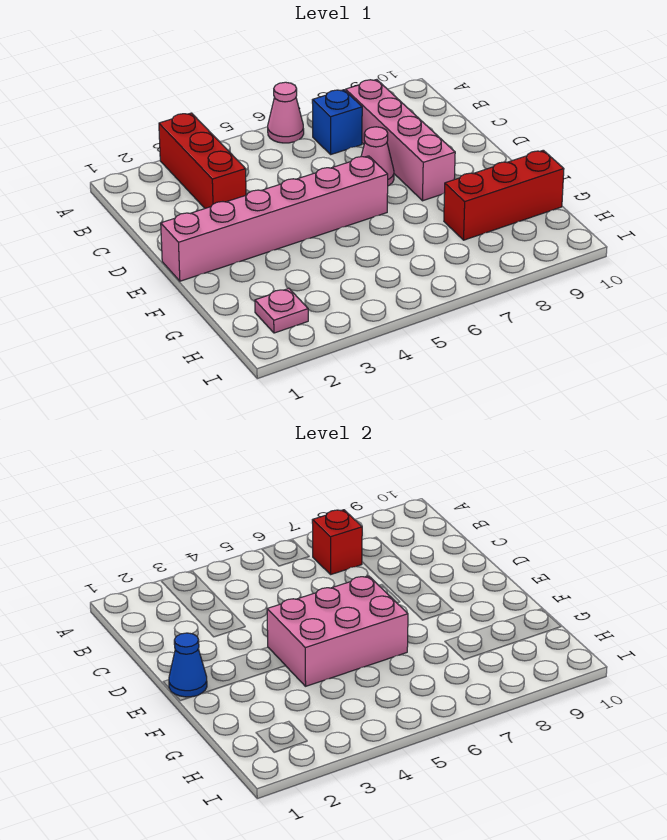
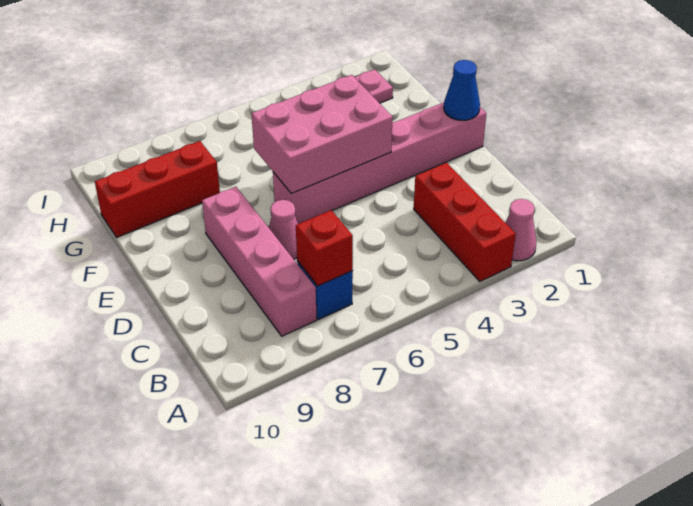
pink 1x1 cone [268,82,304,143] -> pink 1x1 cone moved to [506,199,536,261]

